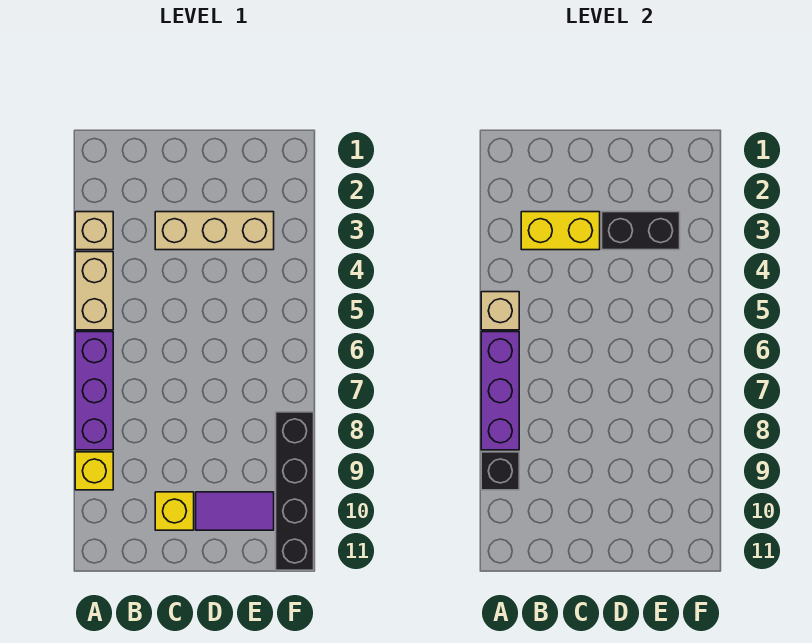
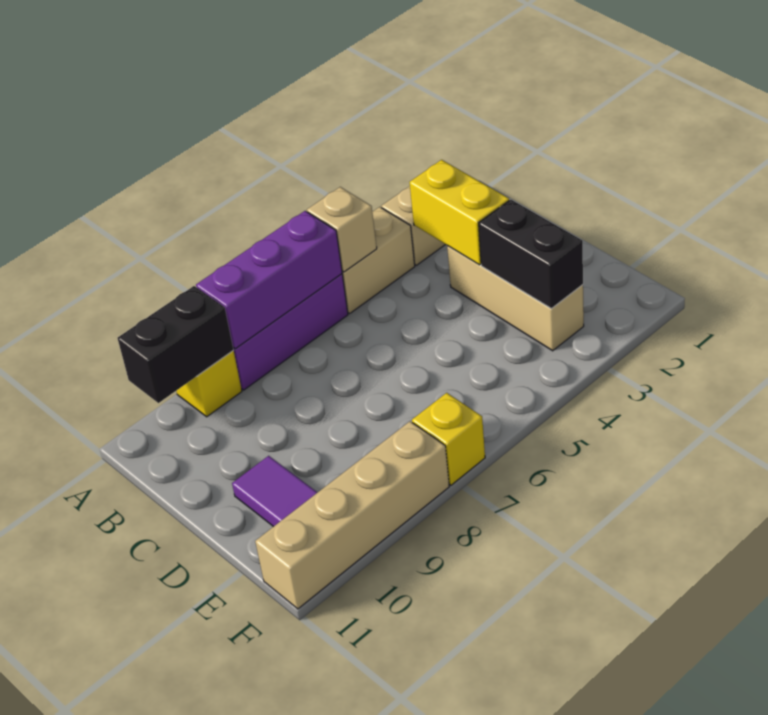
black 1x1 brick [481,452,519,490] -> black 1x2 brick [118,286,233,403]
yellow 1x1 brick [155,492,194,530] -> yellow 1x1 brick moved to [412,393,485,485]
black 1x4 brick [276,412,314,570] -> tan 1x4 brick [255,421,449,609]

